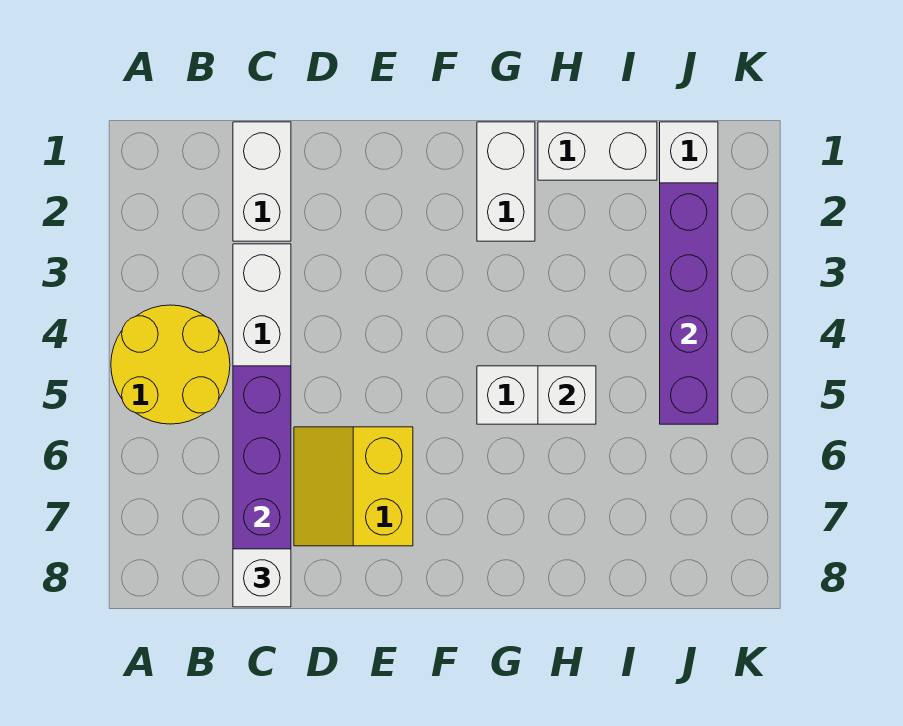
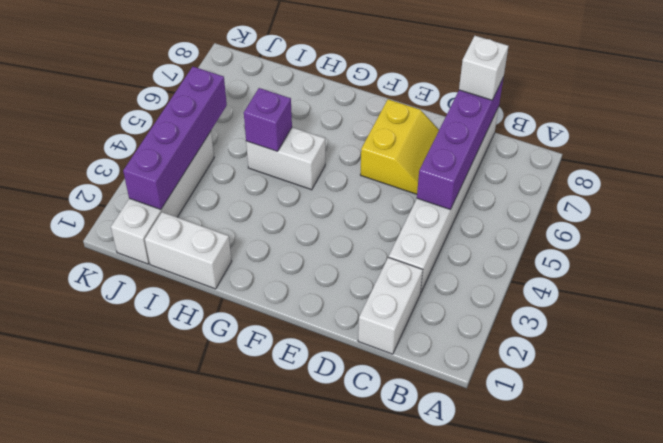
yellow 2x2 round brick [111,305,230,424] -> none
white 1x2 brick [477,122,535,241] -> none
white 1x1 brick [538,366,596,424] -> purple 1x1 brick [244,88,292,151]

